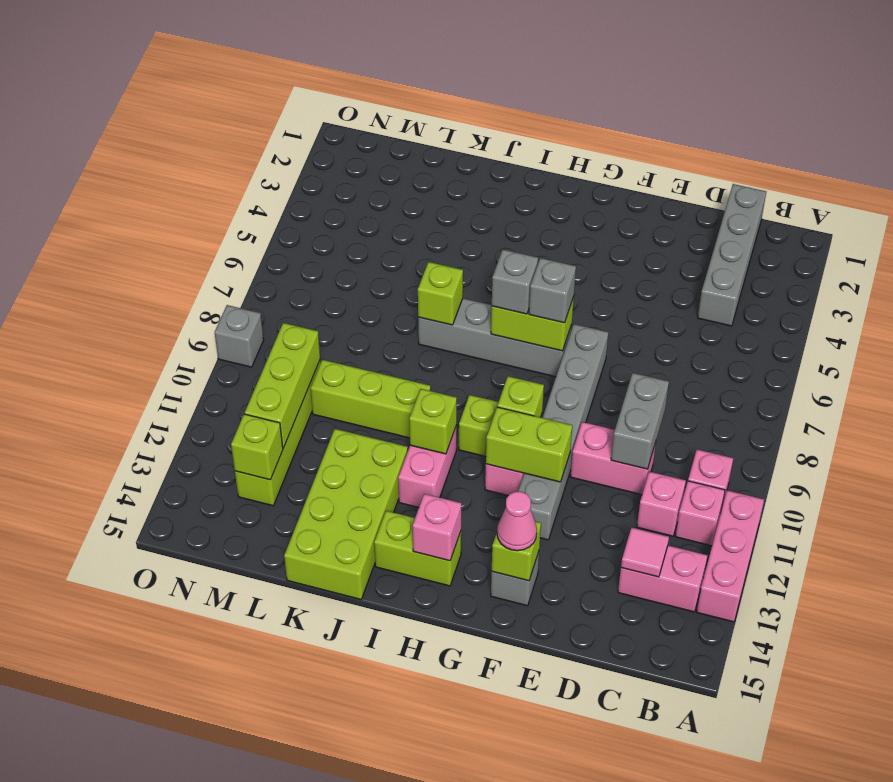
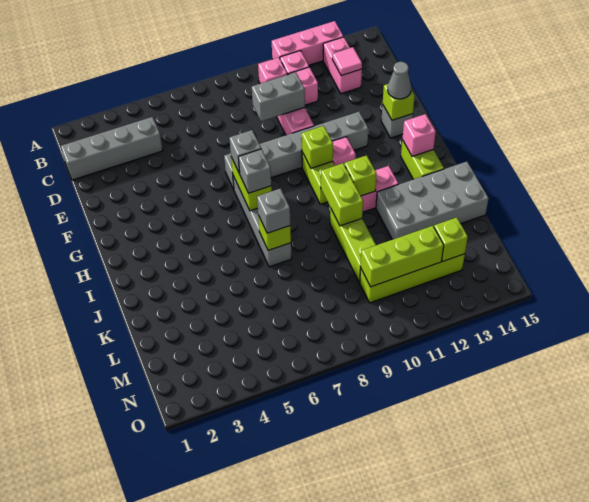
lime 1x2 brick [486,407,572,482] -> lime 1x2 brick moved to [320,163,363,226]
pink 1x1 cone [497,492,537,551] -> grey 1x1 cone [388,62,411,99]
lime 2x4 brick [284,429,408,599] -> grey 2x4 brick [376,162,489,240]
grey 1x1 brick [215,305,264,367] -> grey 1x1 brick moved to [257,188,290,233]

